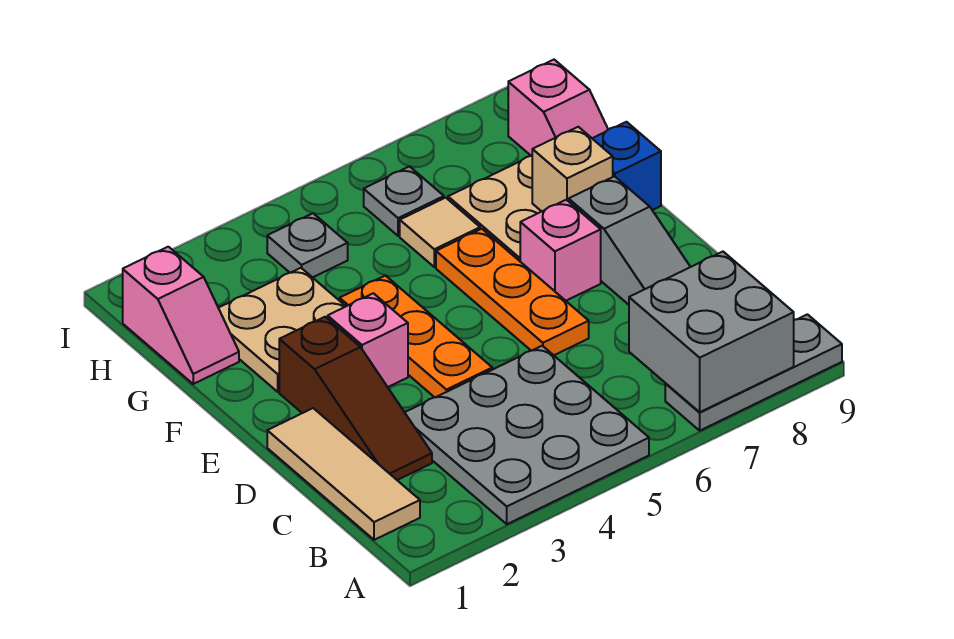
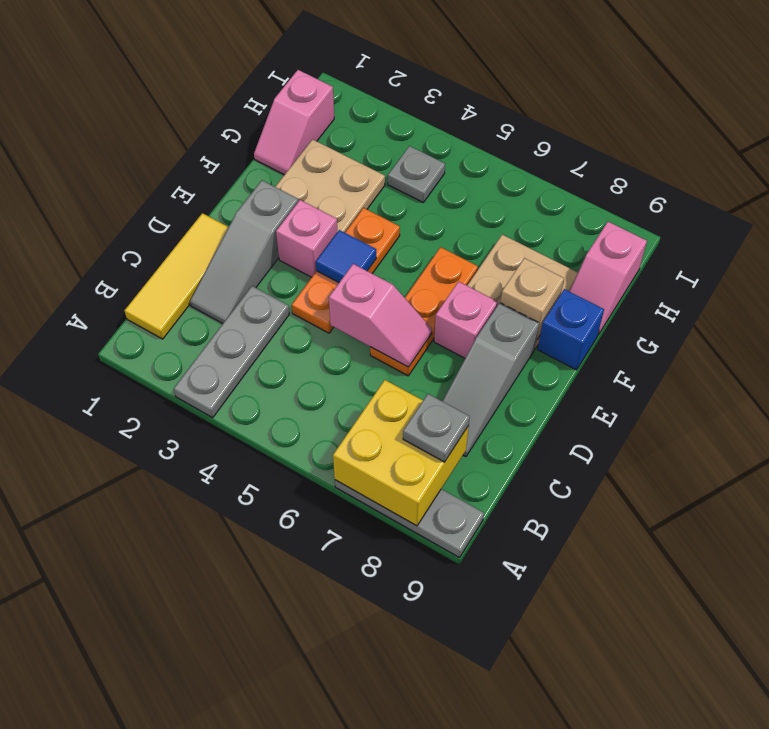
grey 3x3 plate [405,346,649,524] -> grey 1x3 plate [174,286,289,418]
grey 2x2 brick [629,252,794,412] -> yellow 2x2 brick [333,380,469,526]
tan 1x3 tile [267,408,420,540] -> yellow 1x3 tile [125,213,229,339]
brown 1x3 slope [279,317,432,480] -> grey 1x3 slope [190,180,298,323]
none -> pink 1x2 slope [329,264,432,367]
none -> blue 1x1 tile [316,230,376,282]
tan 1x1 tile [400,198,480,267] -> none
grey 1x1 plate [364,166,444,236] -> grey 1x1 plate moved to [403,394,470,462]

